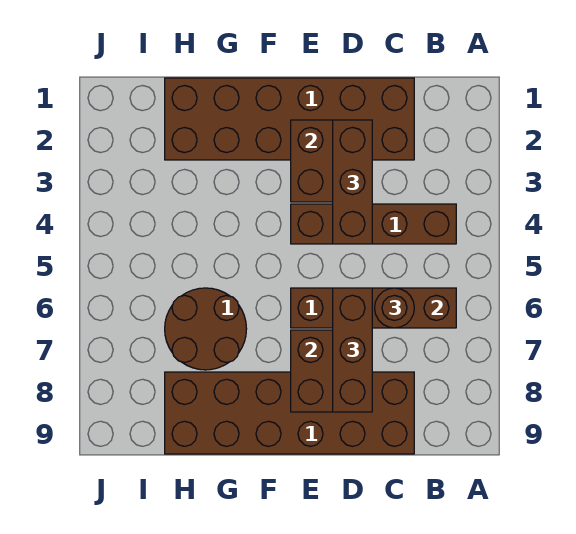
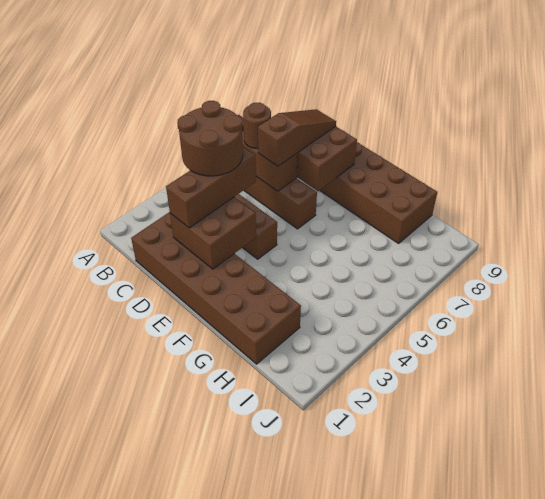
brown 1x3 brick [333,288,372,412] -> brown 1x3 slope [258,109,336,166]
brown 2x2 round brick [165,288,247,370] -> brown 2x2 round brick moved to [177,101,243,176]

